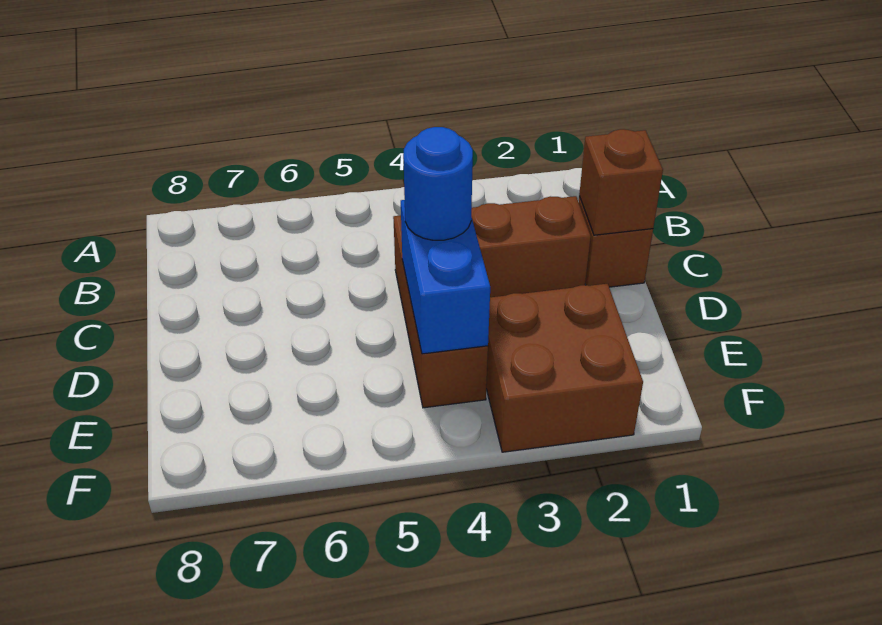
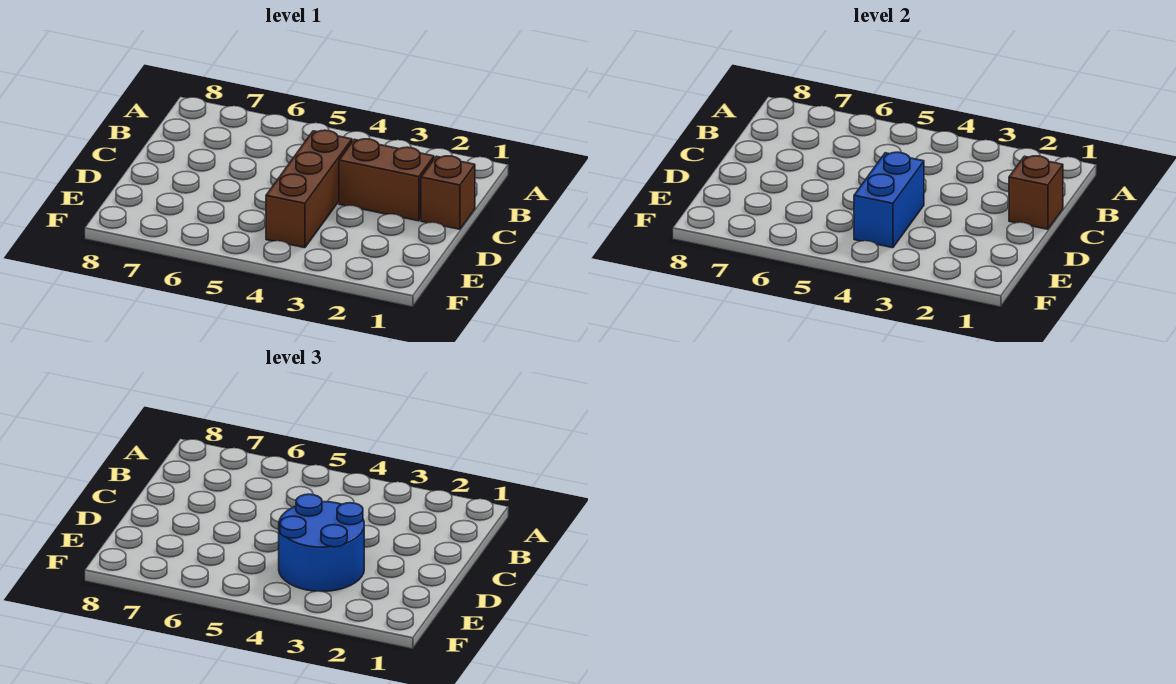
blue 1x1 round brick [403,127,473,240] -> blue 2x2 round brick [279,494,364,591]
brown 2x2 brick [486,284,643,452] -> none

